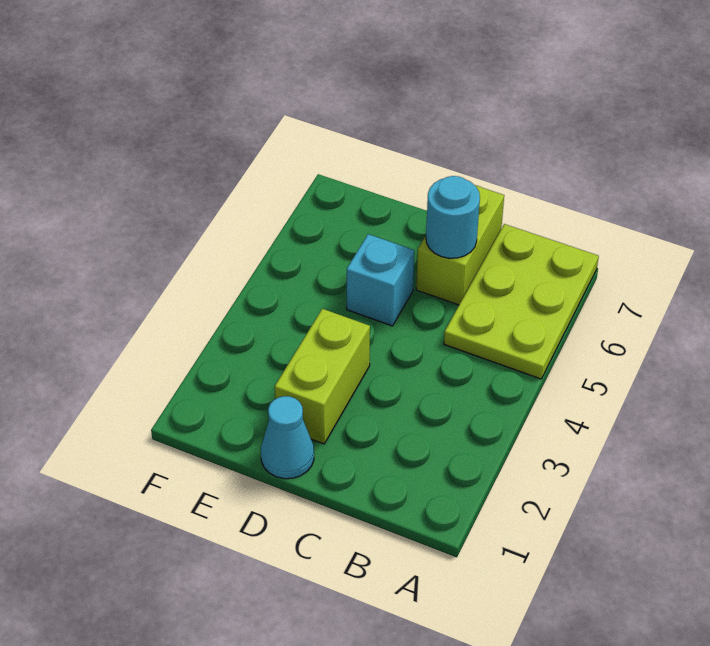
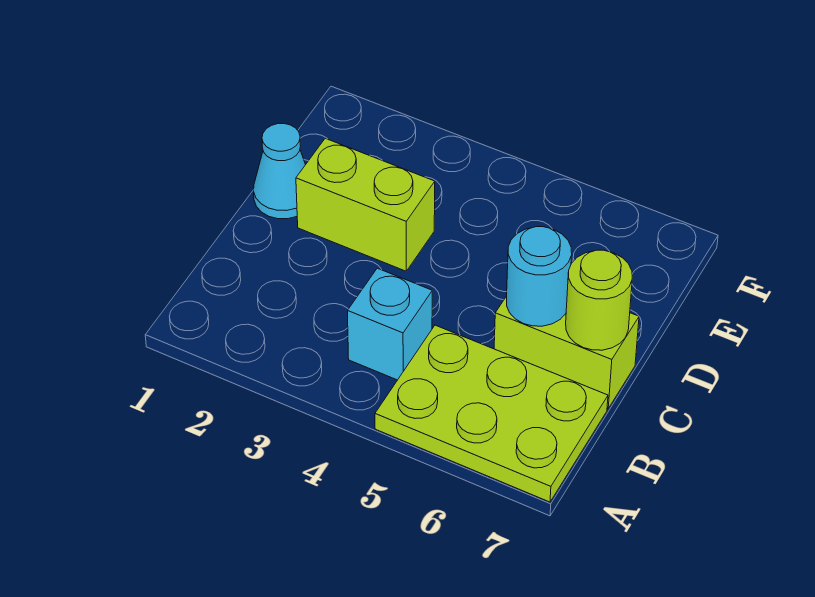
none -> lime 1x1 round brick [566,250,632,350]
cyan 1x1 brick [347,234,414,326] -> cyan 1x1 brick moved to [348,268,432,380]

